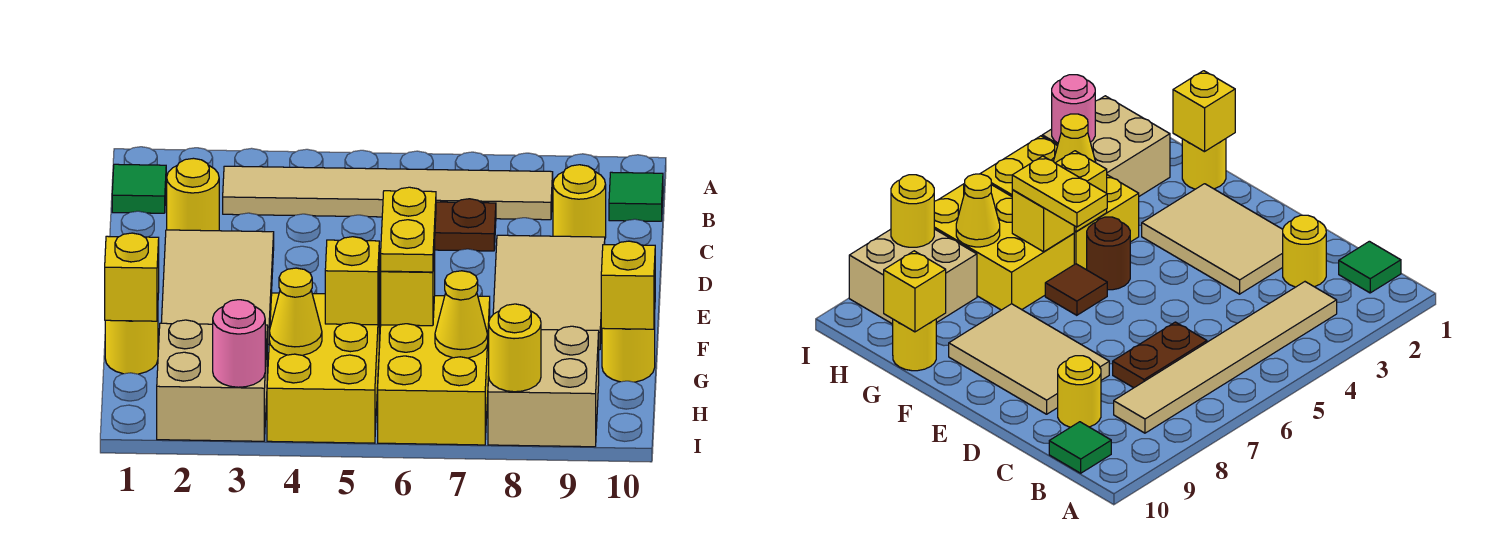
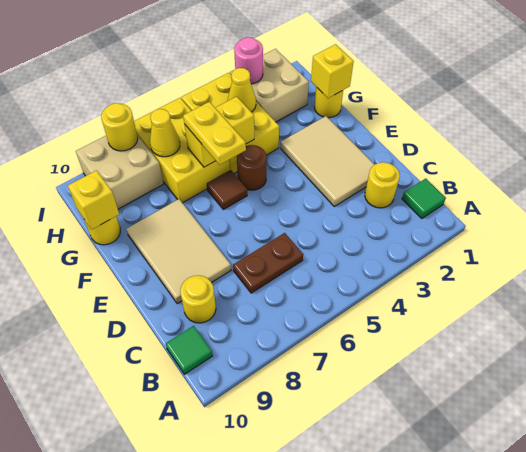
tan 1x6 tile [223,166,553,220] -> none

